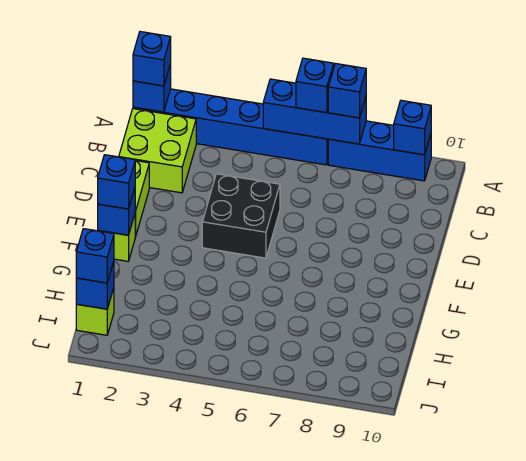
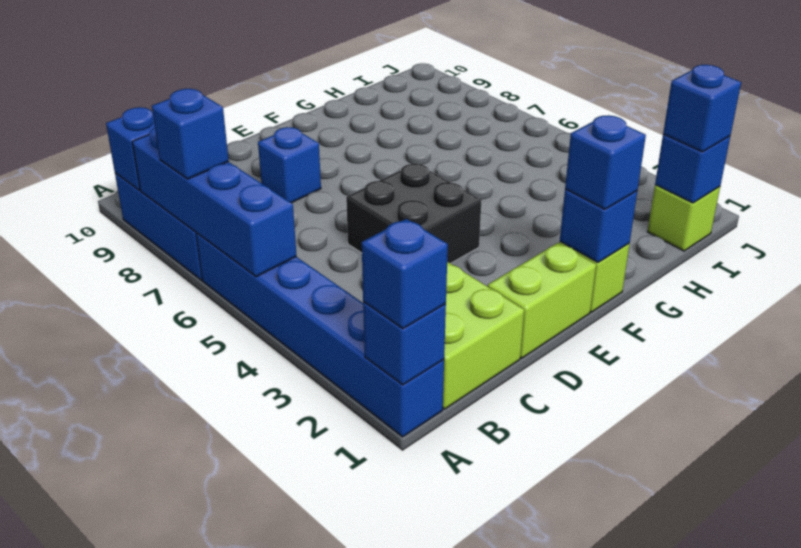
blue 1x3 brick [263,79,366,144] -> blue 1x4 brick [132,128,296,277]
blue 1x1 brick [296,58,334,113] -> blue 1x1 brick moved to [258,127,321,203]

